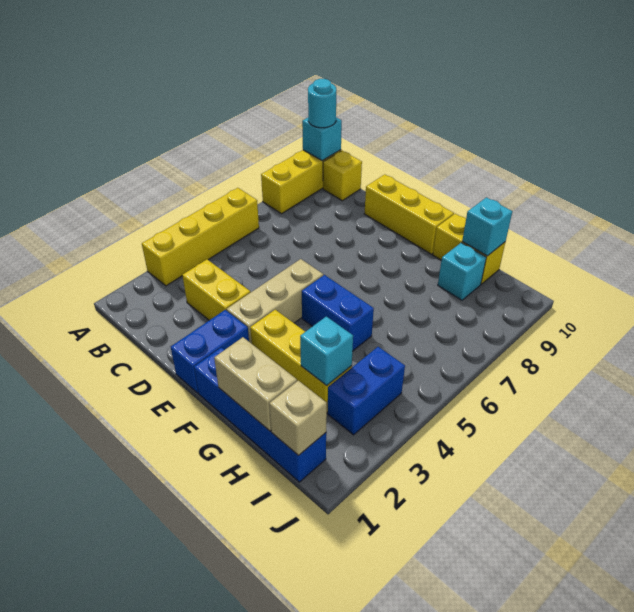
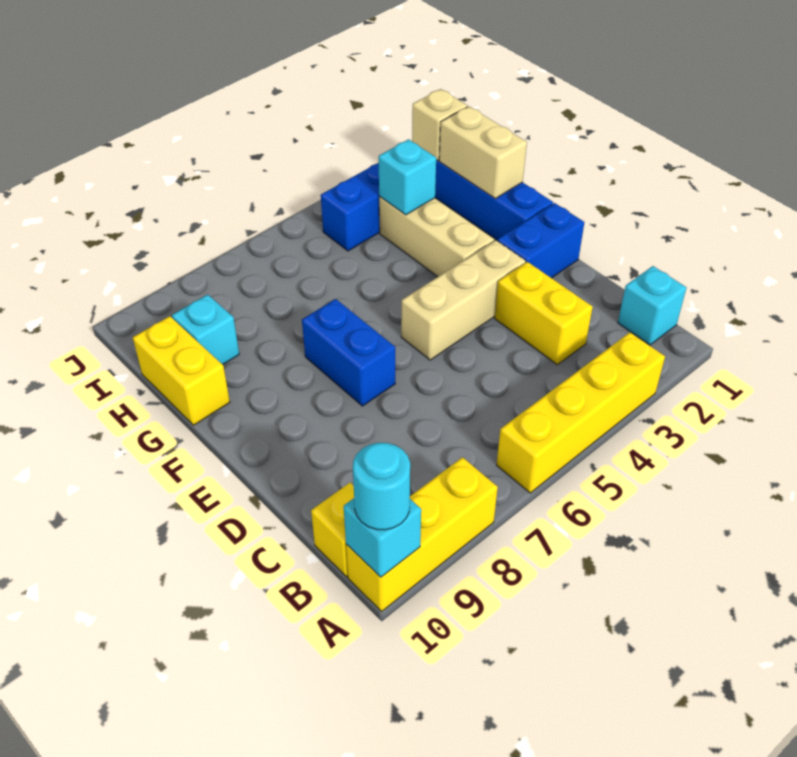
yellow 1x3 brick [364,174,454,254] -> none
yellow 1x3 brick [250,310,352,412] -> tan 1x3 brick [379,197,494,277]
blue 1x2 brick [302,275,374,351] -> blue 1x2 brick moved to [302,299,395,406]
cyan 1x1 brick [462,197,512,256] -> cyan 1x1 brick moved to [618,266,686,345]

